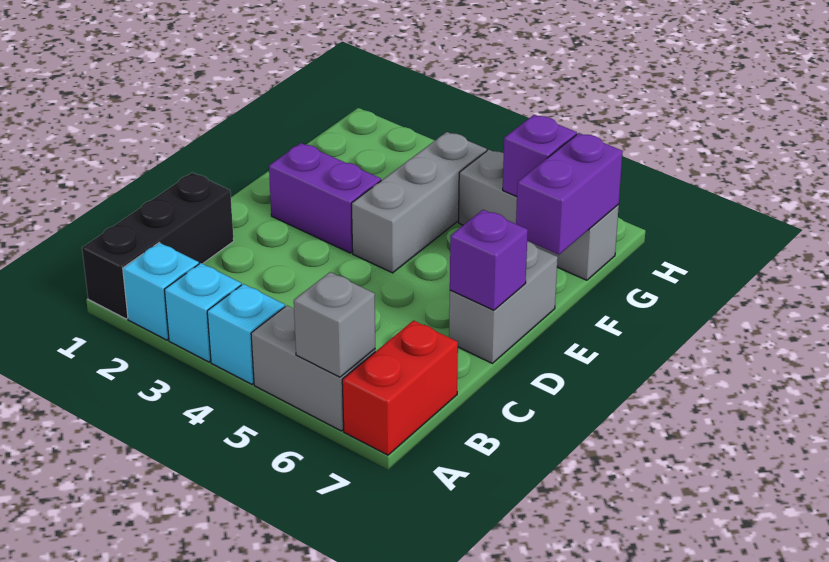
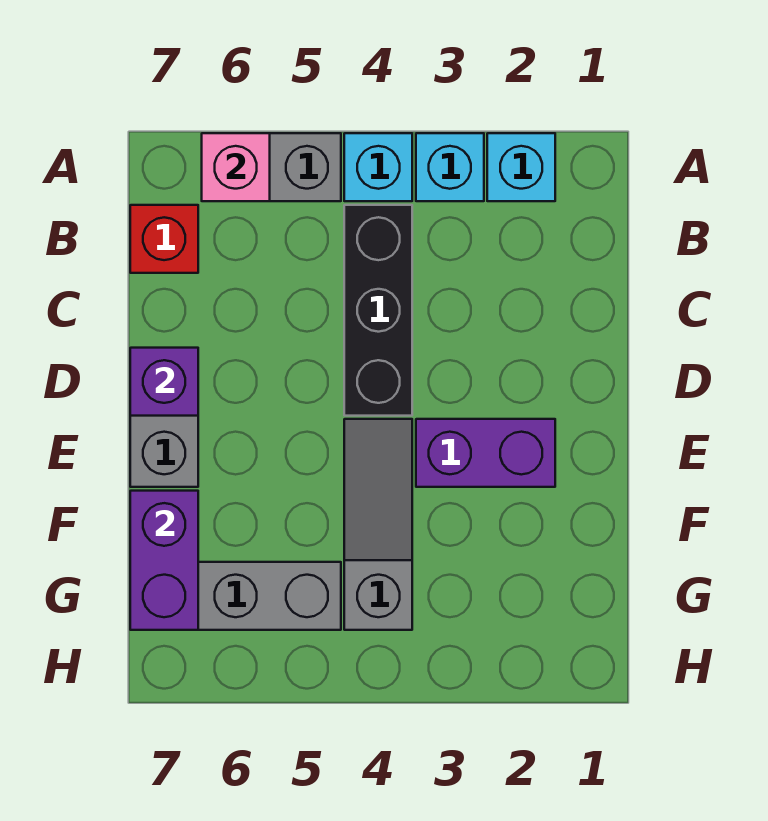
black 1x3 brick [82,173,234,319] -> black 1x3 brick moved to [344,205,412,416]
grey 1x1 brick [294,272,375,377] -> pink 1x1 brick [202,133,270,201]
red 1x2 brick [342,321,458,455] -> red 1x1 brick [130,205,198,273]
grey 1x3 brick [351,132,487,273] -> grey 1x3 slope [344,419,412,630]
purple 1x1 brick [503,115,577,197] -> none

